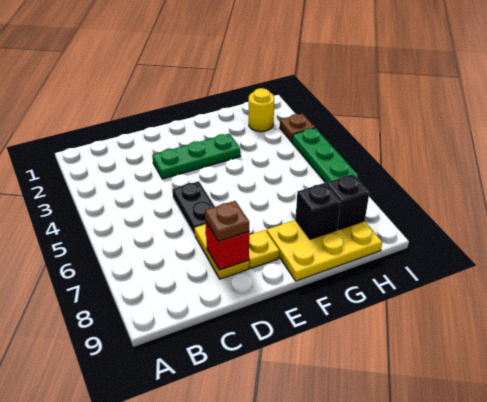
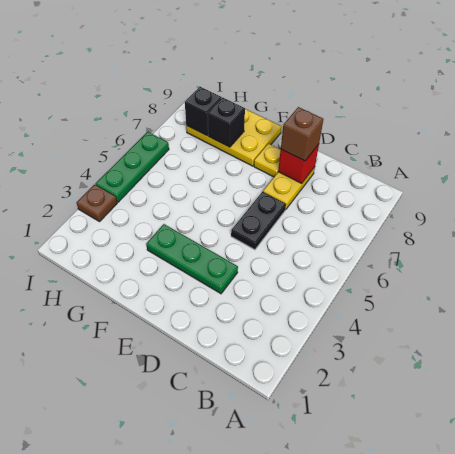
brown 1x1 plate [205,201,249,241] -> brown 1x1 brick [281,107,323,161]
yellow 1x1 round brick [249,88,274,132] -> none

